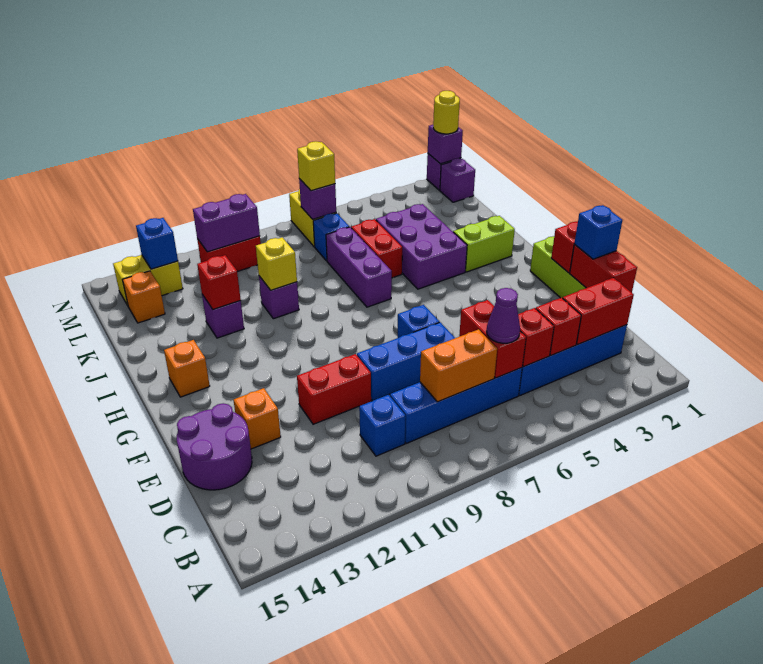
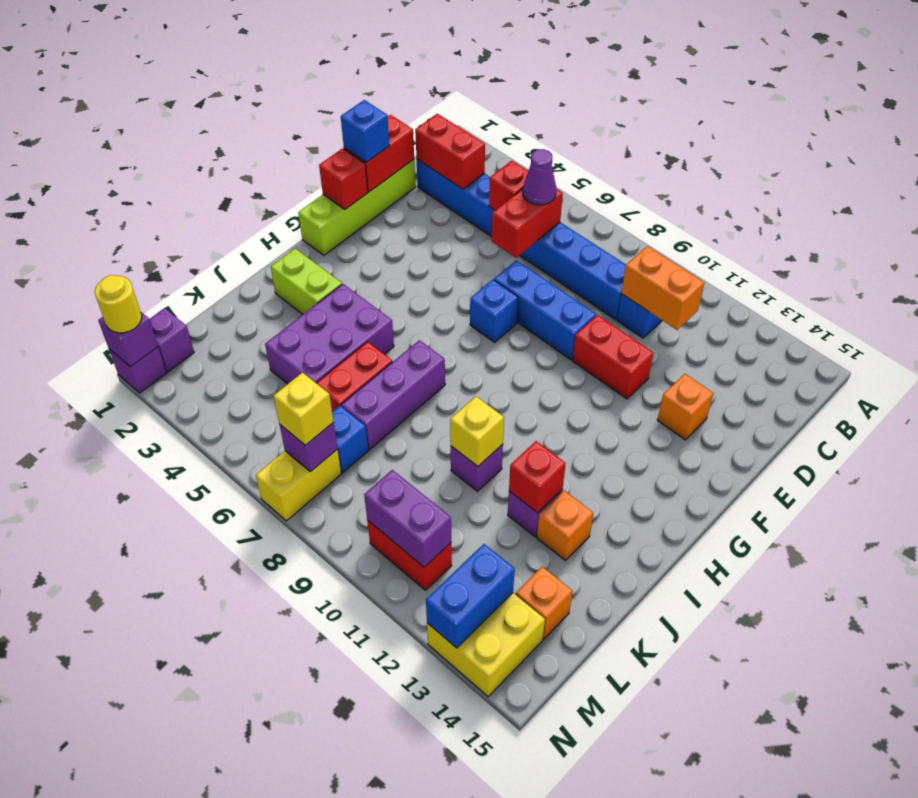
red 1x1 brick [536,298,581,355] -> none
orange 1x2 brick [420,329,497,402] -> orange 1x2 brick moved to [621,246,704,330]
purple 2x2 round brick [177,403,252,490] -> none
orange 1x1 brick [164,340,210,397] -> orange 1x1 brick moved to [537,491,593,561]
yellow 1x2 brick [113,255,183,306] -> yellow 2x2 brick [427,593,545,697]
blue 1x1 brick [136,218,178,269] -> blue 1x2 brick [426,544,515,648]

